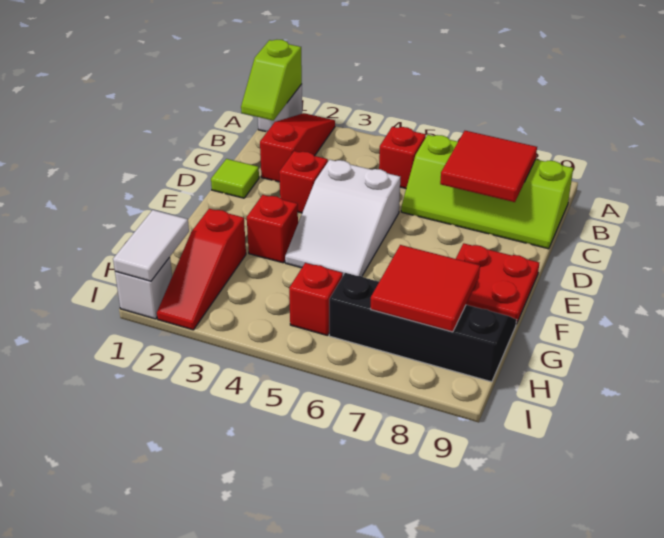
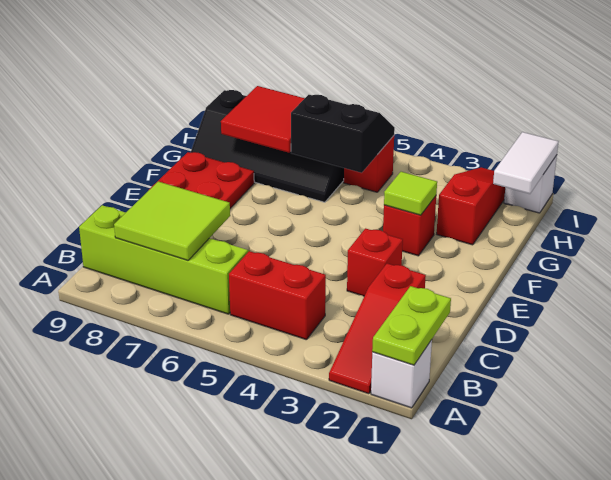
lime 1x2 slope [241,40,302,121] -> lime 1x2 plate [372,286,451,365]
red 1x1 brick [379,127,426,188] -> red 1x2 brick [229,251,326,340]
red 2x2 tile [440,131,537,202] -> lime 2x2 tile [114,181,230,261]
lime 1x1 tile [211,159,259,198] -> lime 1x1 tile moved to [384,172,437,215]
white 2x3 slope [285,160,400,276] -> none
none -> black 2x2 slope [291,95,395,173]

